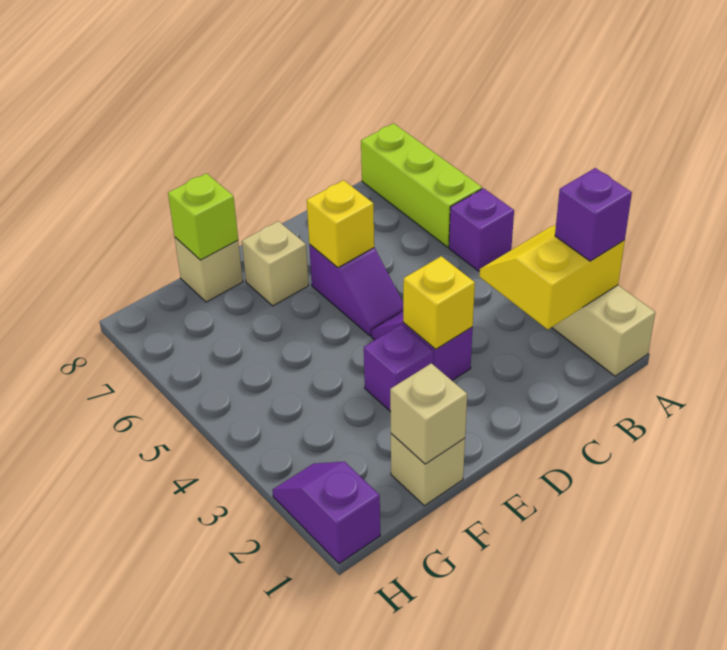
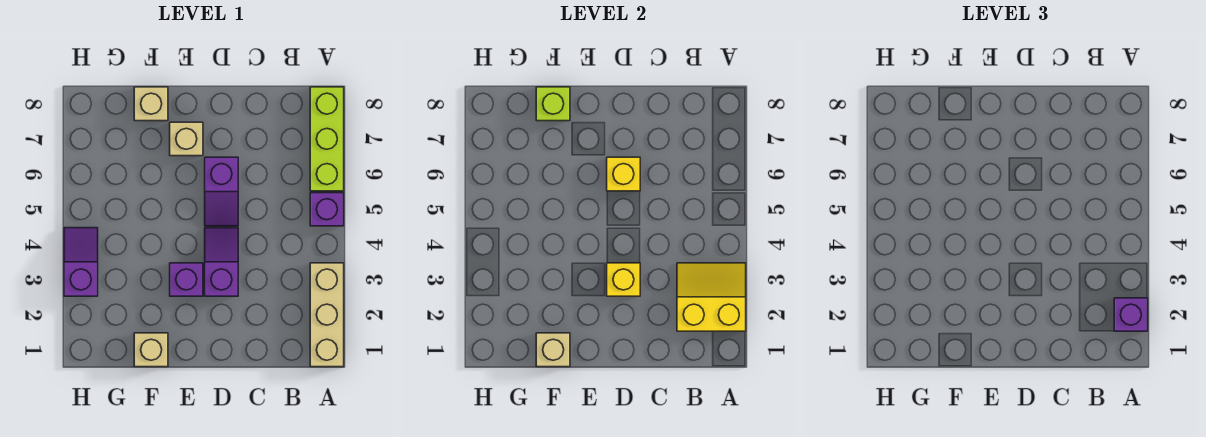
purple 1x2 slope [273,462,380,564] -> purple 1x2 slope moved to [64,228,98,296]

